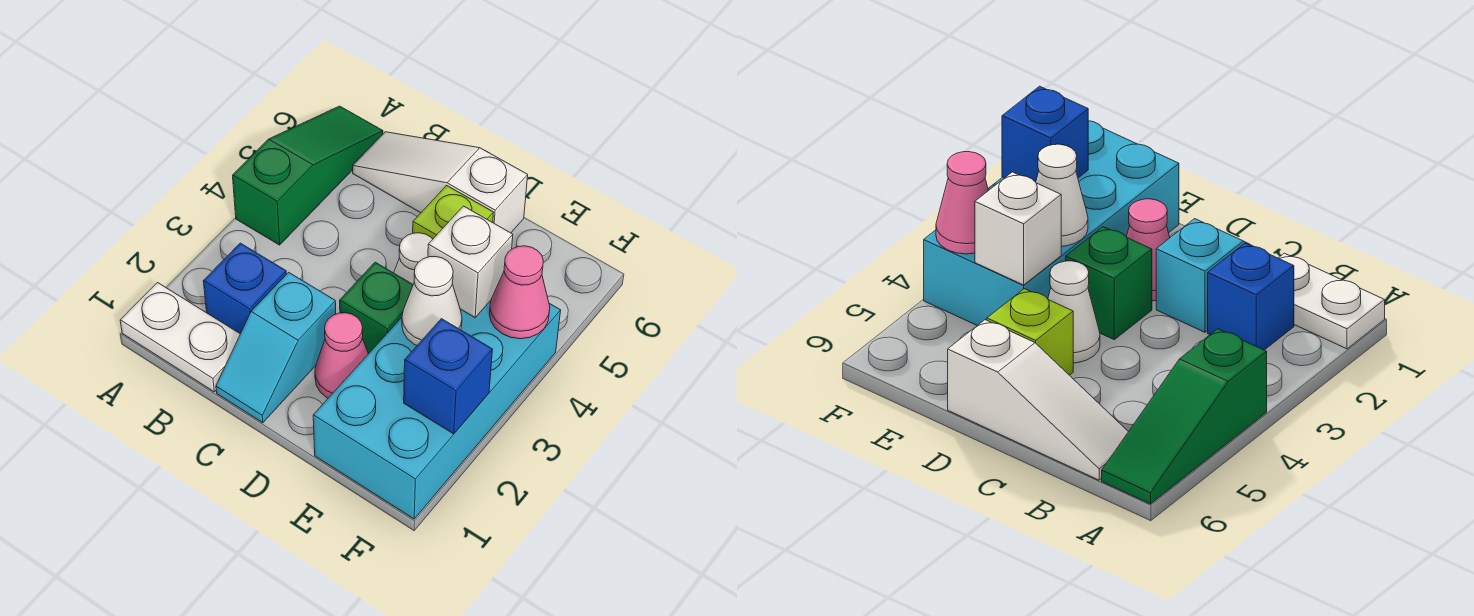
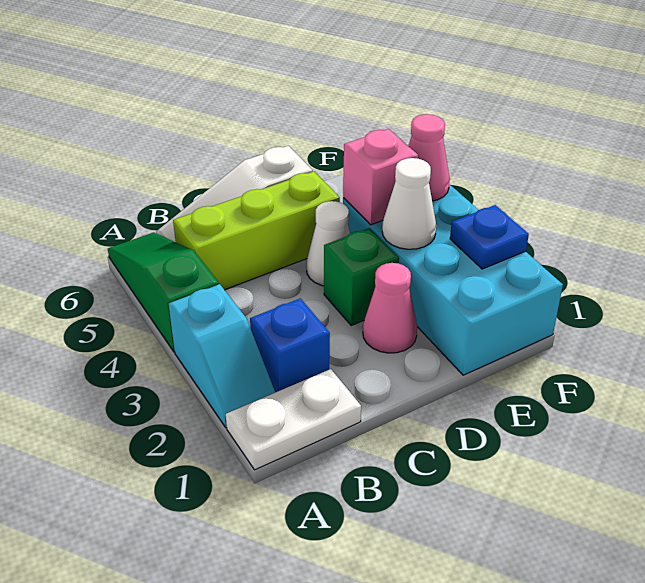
cyan 1x2 slope [216,272,336,423] -> cyan 1x2 slope moved to [169,284,275,428]
lime 1x1 brick [413,185,494,239] -> lime 1x3 brick [173,171,340,290]
white 1x1 brick [428,206,513,318] -> pink 1x1 brick [343,129,418,225]
blue 1x1 brick [404,319,492,434] -> blue 1x1 plate [450,205,529,269]

